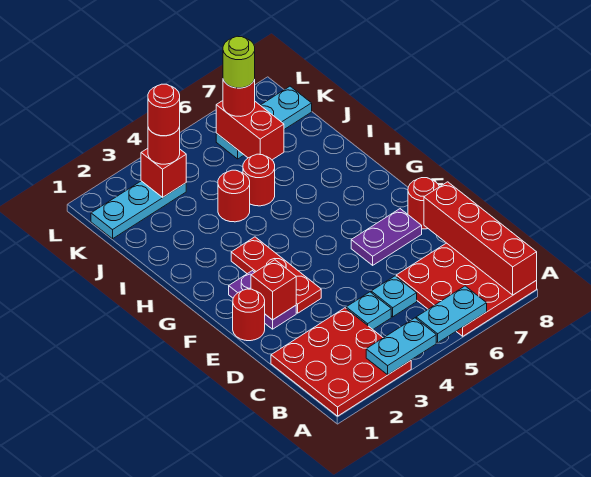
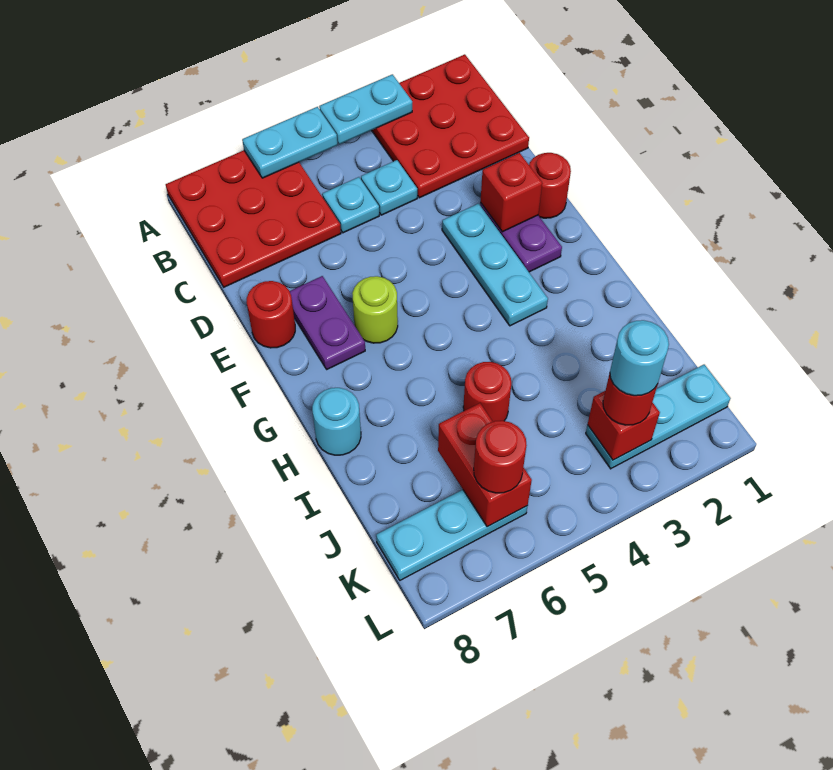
red 1x4 brick [424,182,537,295] -> none
red 1x3 plate [231,237,321,313] -> cyan 1x3 plate [442,204,548,326]
purple 1x2 plate [351,209,422,265] -> purple 1x2 plate turned to [290,276,365,369]
none -> cyan 1x1 round brick [312,388,361,455]
red 1x1 round brick [218,170,250,222] -> none
red 1x1 round brick [148,84,180,136] -> cyan 1x1 round brick [610,320,669,396]
lime 1x1 round brick [223,36,255,88] -> lime 1x1 round brick moved to [352,276,398,343]

